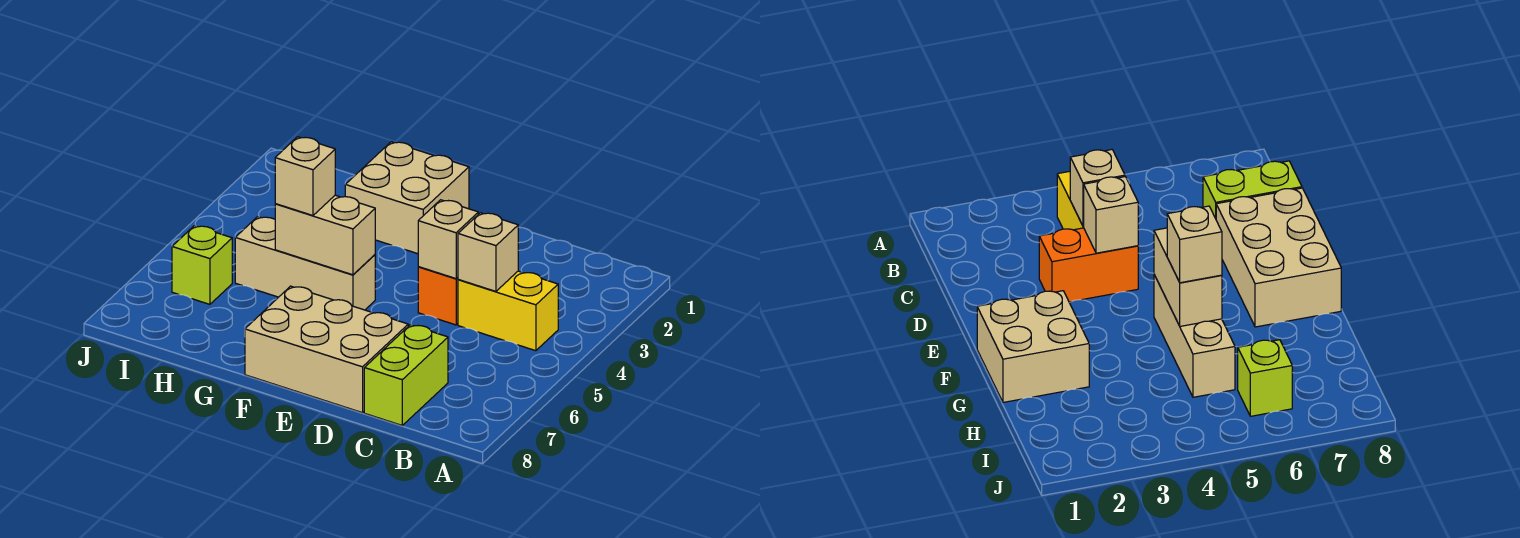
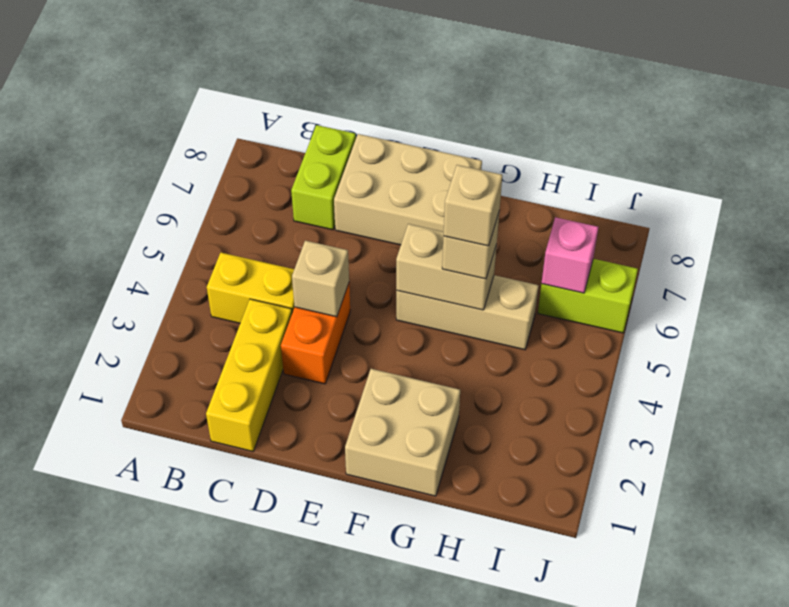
none -> yellow 1x3 brick [206,299,292,451]
tan 1x1 brick [458,213,518,291] -> tan 1x1 brick moved to [444,165,502,246]
lime 1x1 brick [172,226,232,304] -> lime 1x2 brick [538,259,638,333]
none -> pink 1x1 brick [541,217,598,293]

